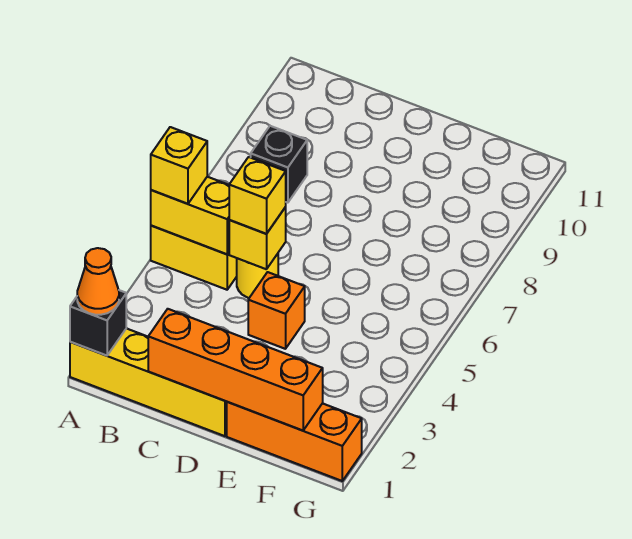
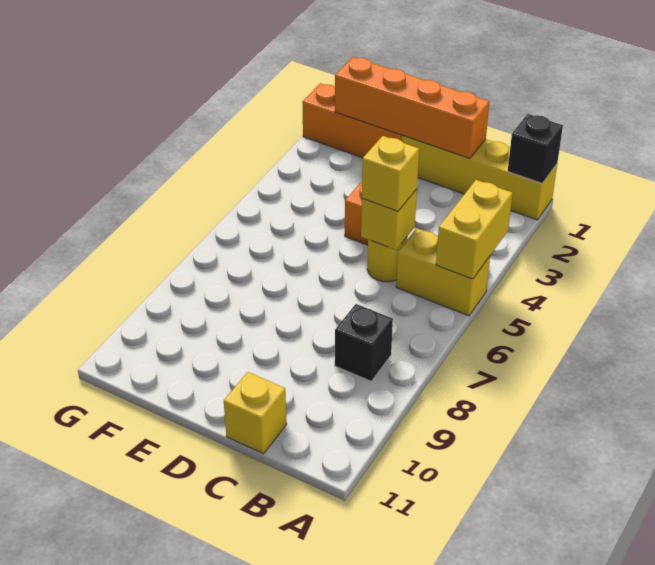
orange 1x1 cone [77,248,119,315] -> none
yellow 1x2 brick [151,177,229,254] -> yellow 1x2 brick turned to [436,180,513,279]
yellow 1x1 brick [151,127,207,204] -> yellow 1x1 brick moved to [224,372,287,454]

